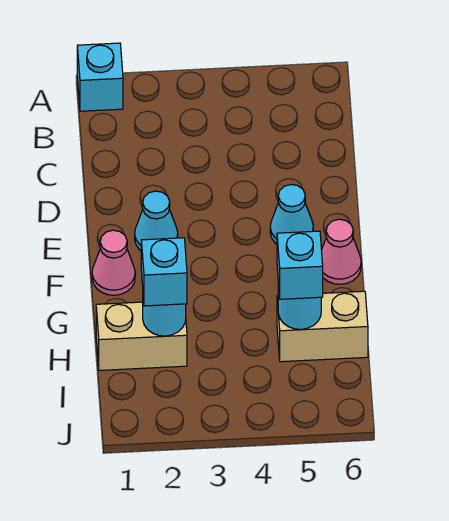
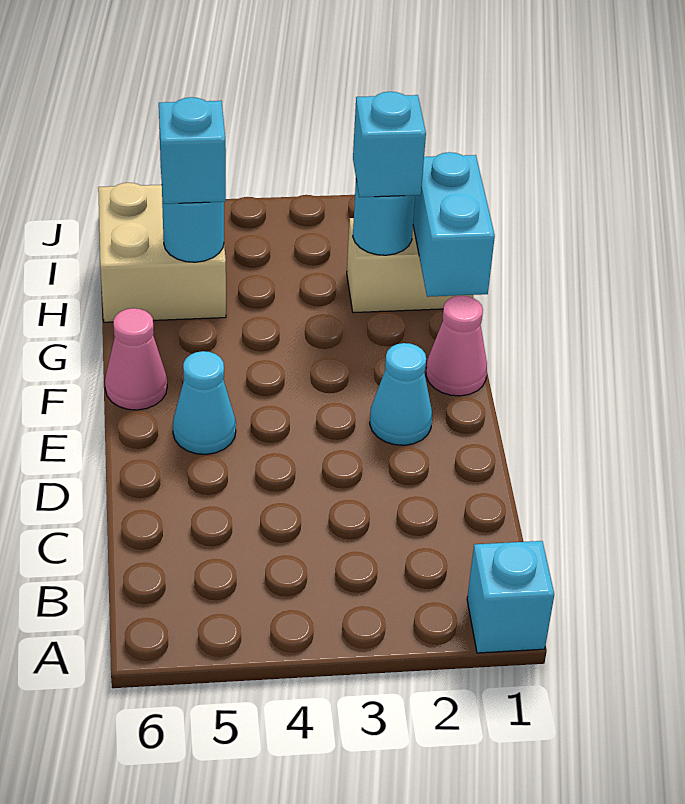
none -> cyan 1x2 brick [413,152,495,297]
tan 1x2 brick [277,291,368,362] -> tan 2x2 brick [98,183,226,322]

